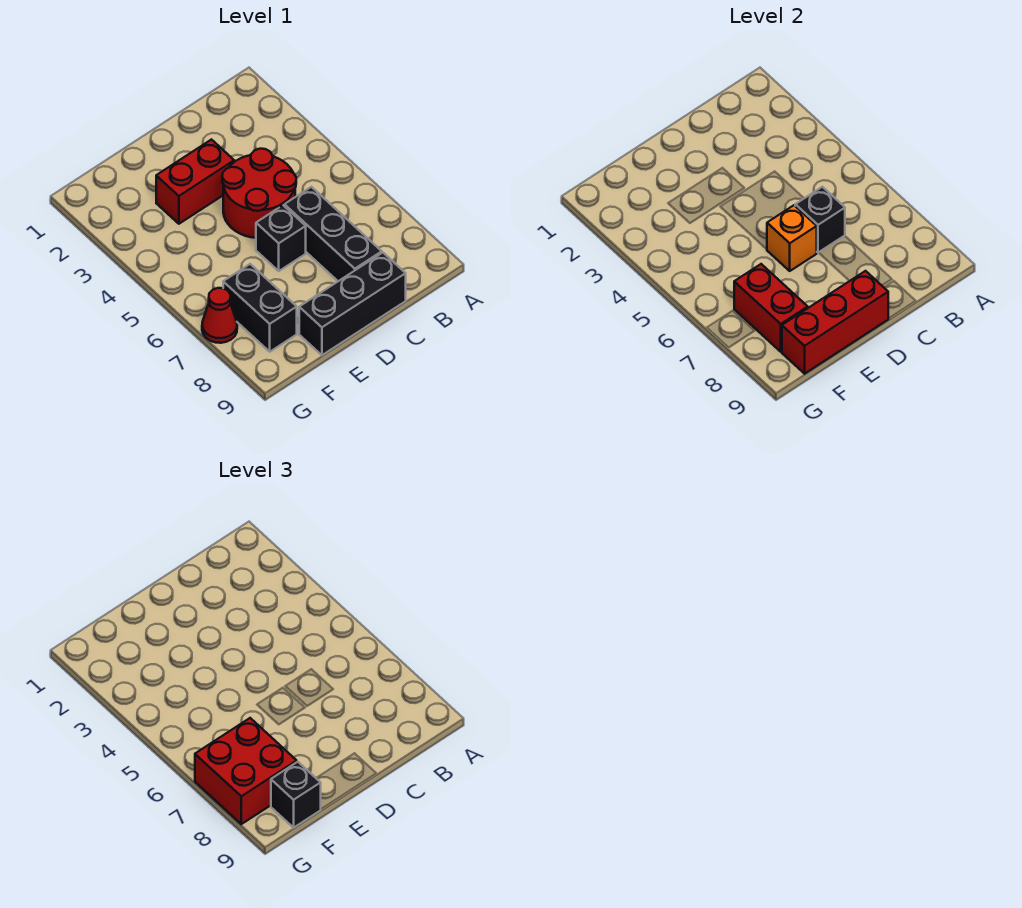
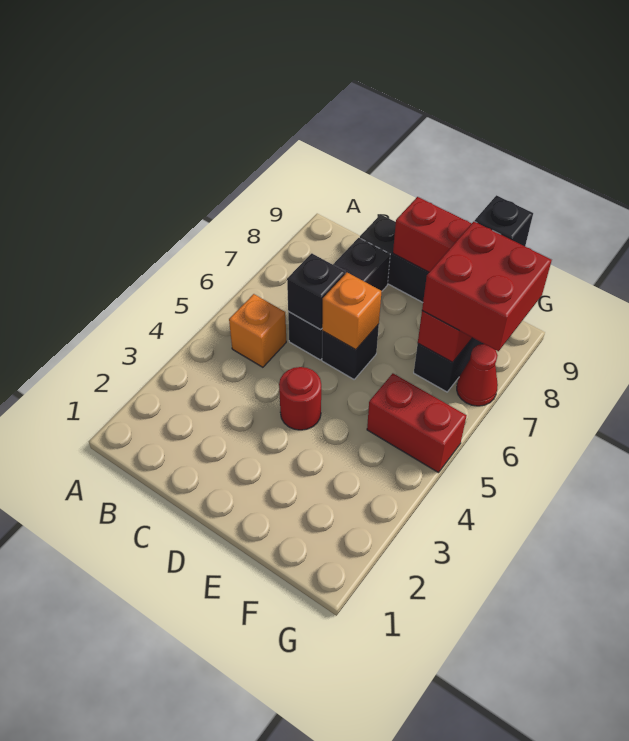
none -> orange 1x1 brick [229,294,286,367]
red 2x2 round brick [222,149,296,238] -> red 1x1 round brick [279,367,321,430]
red 1x2 brick [156,140,234,224] -> red 1x2 brick moved to [367,373,467,473]

